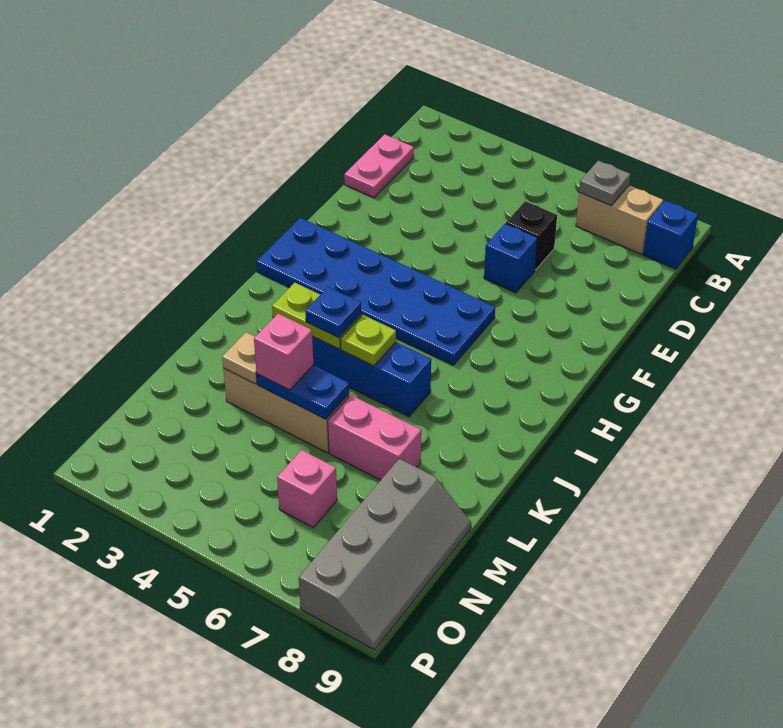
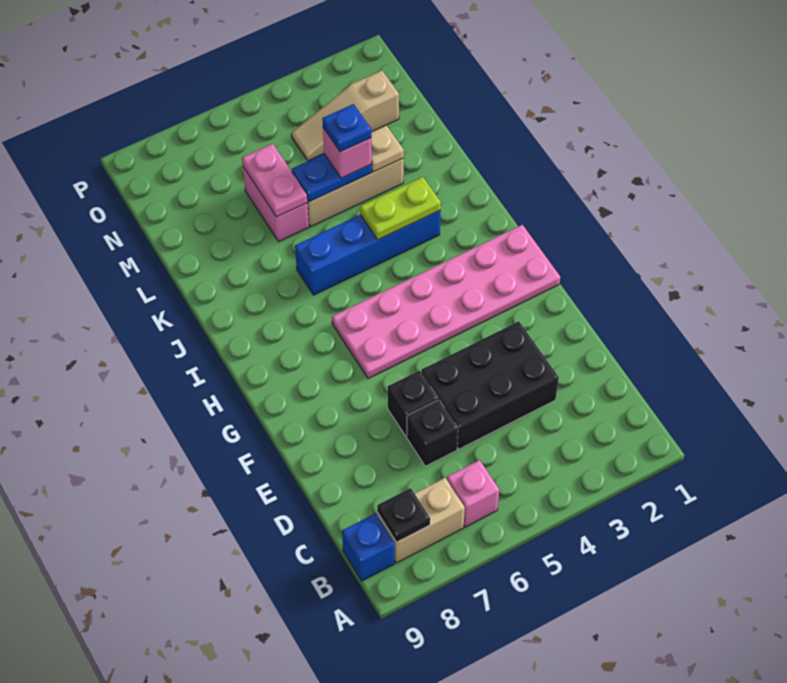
grey 1x1 plate [579,161,630,206] -> none
none -> black 1x1 plate [377,488,430,542]
pink 1x2 plate [344,134,414,198] -> pink 1x2 plate moved to [242,144,307,217]
none -> black 2x3 brick [421,321,559,449]
blue 1x1 brick [484,223,537,293] -> black 1x1 brick [388,371,438,436]
blue 2x6 plate [256,218,495,365] -> pink 2x6 plate [332,225,560,379]
blue 1x1 plate [305,287,361,337] -> blue 1x1 plate moved to [322,104,371,152]
lime 1x1 plate [340,315,396,366] -> none
pink 1x2 brick [328,395,421,480] -> pink 1x2 brick turned to [243,167,309,241]
grey 2x4 slope [299,459,471,650] -> none
none -> tan 1x3 slope [291,71,399,161]
pink 1x1 brick [277,450,337,528] -> pink 1x1 brick moved to [447,460,499,527]

